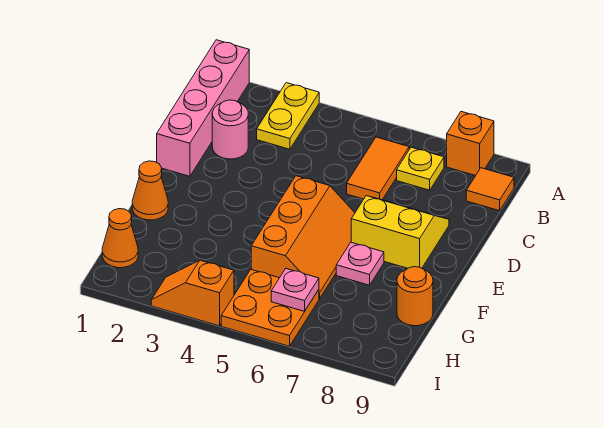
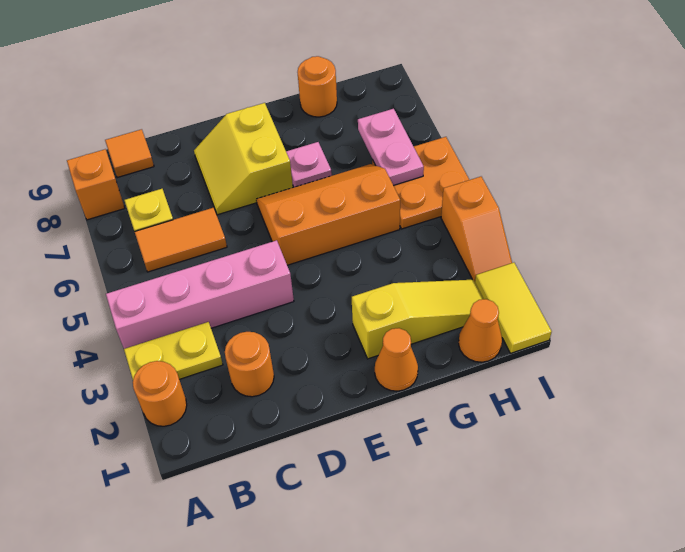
pink 1x4 brick [157,40,249,176] -> pink 1x4 brick moved to [106,240,294,349]
none -> orange 1x1 round brick [133,361,187,426]
pink 1x1 round brick [212,100,248,159] -> orange 1x1 round brick [225,332,274,397]
none -> yellow 1x3 slope [352,280,483,359]
pink 1x1 plate [271,269,319,311] -> pink 1x2 plate [358,109,424,185]
none -> yellow 1x2 tile [475,263,552,353]

